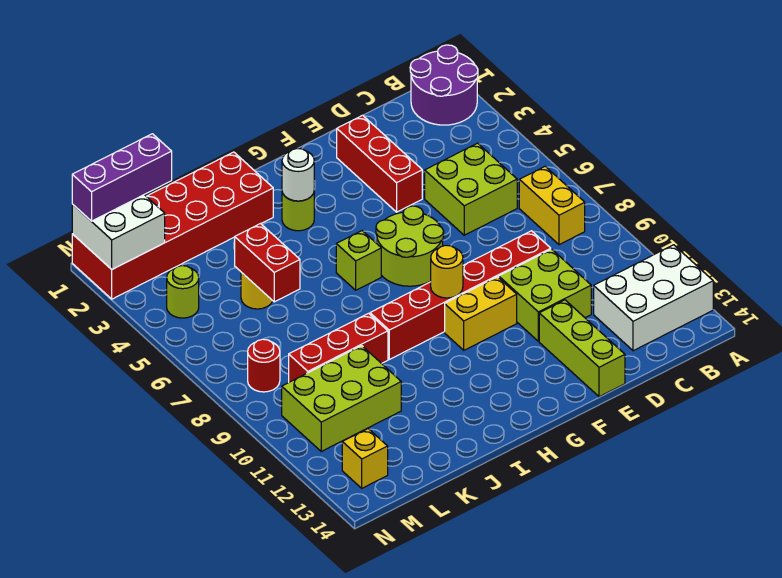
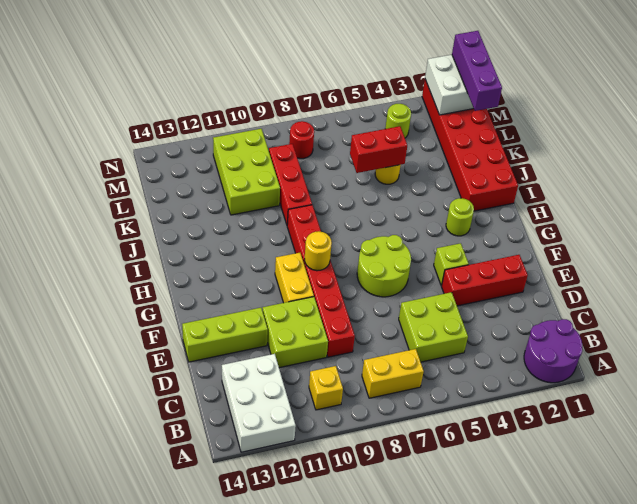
white 1x1 round brick [282,148,314,201] -> none
lime 1x1 brick [336,231,381,290] -> lime 1x1 brick moved to [434,243,469,286]
yellow 1x1 brick [342,429,388,488] -> yellow 1x1 brick moved to [309,366,343,410]

